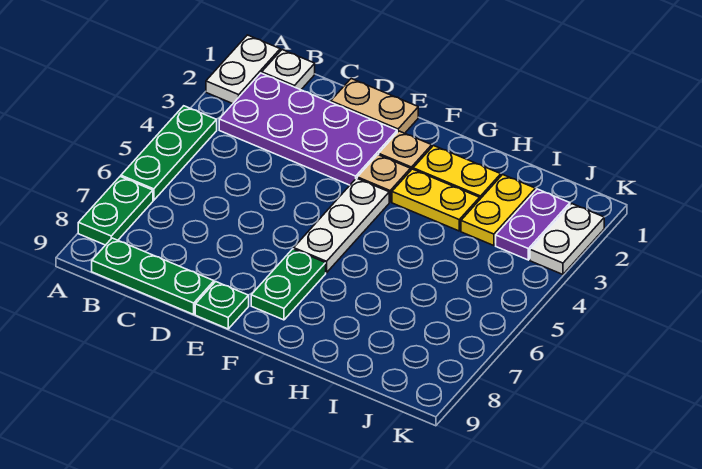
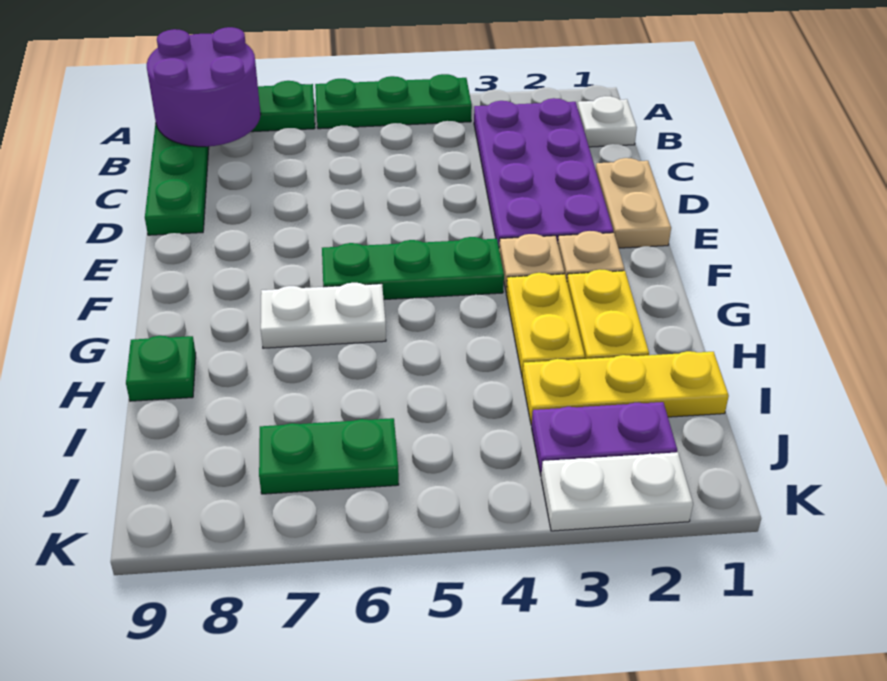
white 1x2 plate [206,35,280,104] -> white 1x2 plate moved to [261,283,386,348]
none -> purple 2x2 round brick [147,27,261,147]
green 1x1 plate [195,282,249,329] -> green 1x1 plate moved to [126,336,196,401]
white 1x3 plate [294,178,389,273] -> green 1x3 plate [322,237,504,300]
green 1x2 plate [251,249,326,320] -> green 1x2 plate moved to [259,418,399,494]
yellow 1x2 plate [461,175,535,246] -> yellow 1x3 plate [523,351,729,425]

